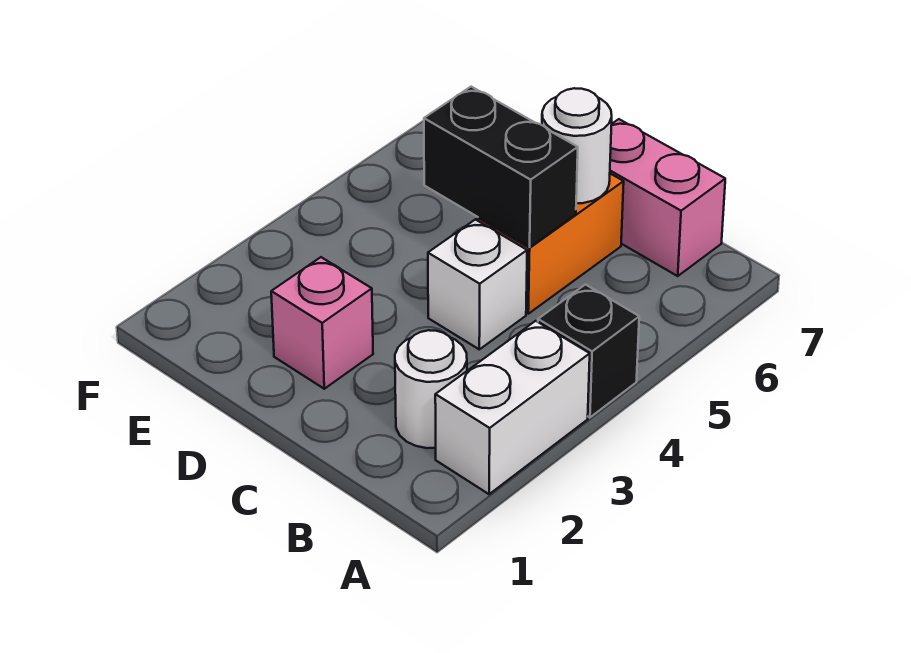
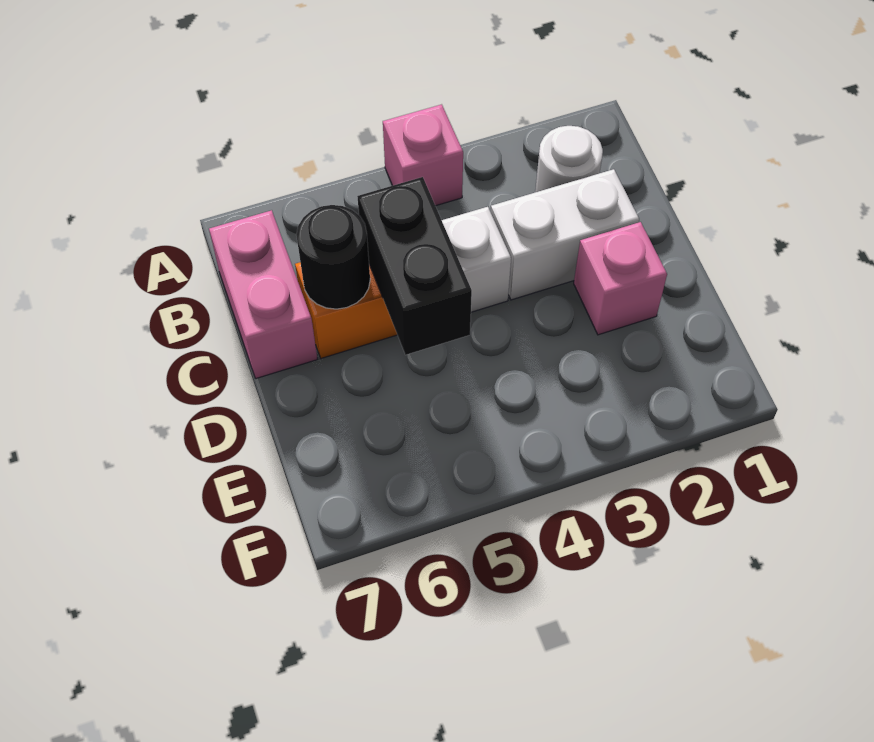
white 1x2 brick [435,321,590,494] -> white 1x2 brick moved to [491,169,639,300]
black 1x1 brick [538,285,639,417] -> pink 1x1 brick [383,104,463,206]
white 1x1 round brick [542,88,612,203] -> black 1x1 round brick [296,205,370,309]

